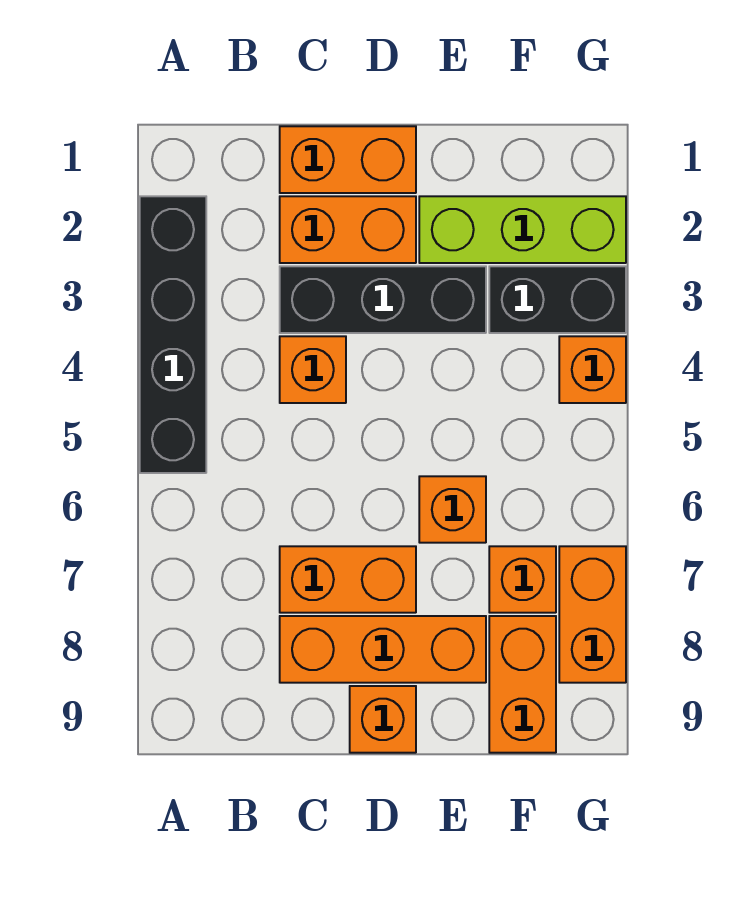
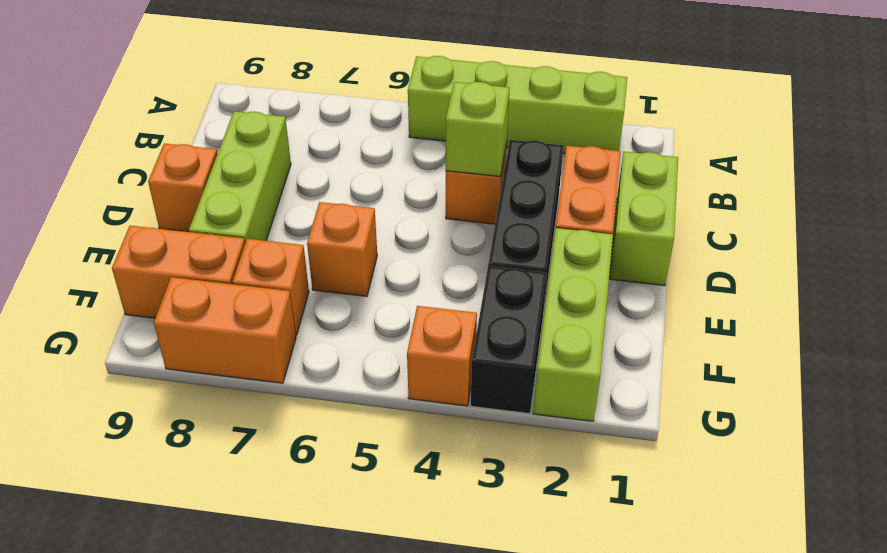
black 1x4 brick [140,196,206,473] -> lime 1x4 brick [408,56,627,153]
orange 1x2 brick [280,126,416,193] -> lime 1x2 brick [610,152,678,286]
none -> lime 1x1 brick [446,82,510,177]
orange 1x2 brick [280,546,416,613] -> none
orange 1x3 brick [280,616,486,683] -> lime 1x3 brick [189,111,291,243]

